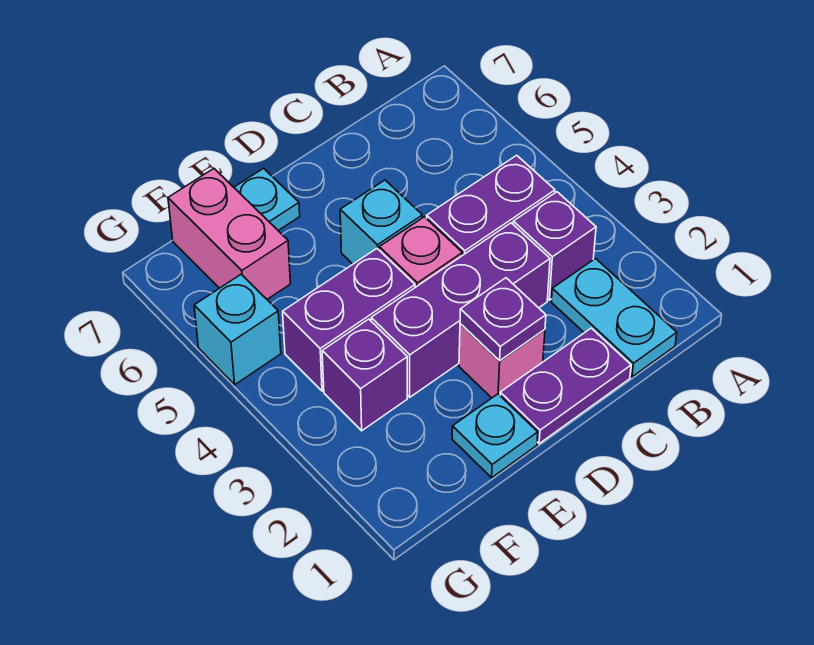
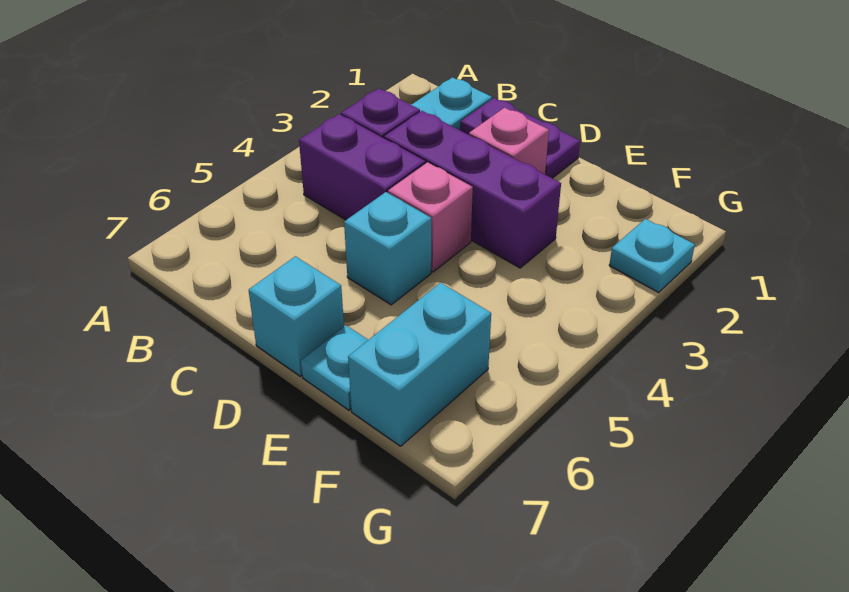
purple 1x1 plate [460,278,546,360] -> none
cyan 1x1 plate [452,394,538,478] -> cyan 1x1 plate moved to [609,219,695,292]
purple 1x2 brick [283,249,415,391] -> none
purple 1x1 brick [322,319,407,431] -> none
pink 1x2 brick [168,169,290,299] -> cyan 1x2 brick [348,283,491,446]
cyan 1x1 brick [194,274,281,385] -> cyan 1x1 brick moved to [249,256,344,376]

